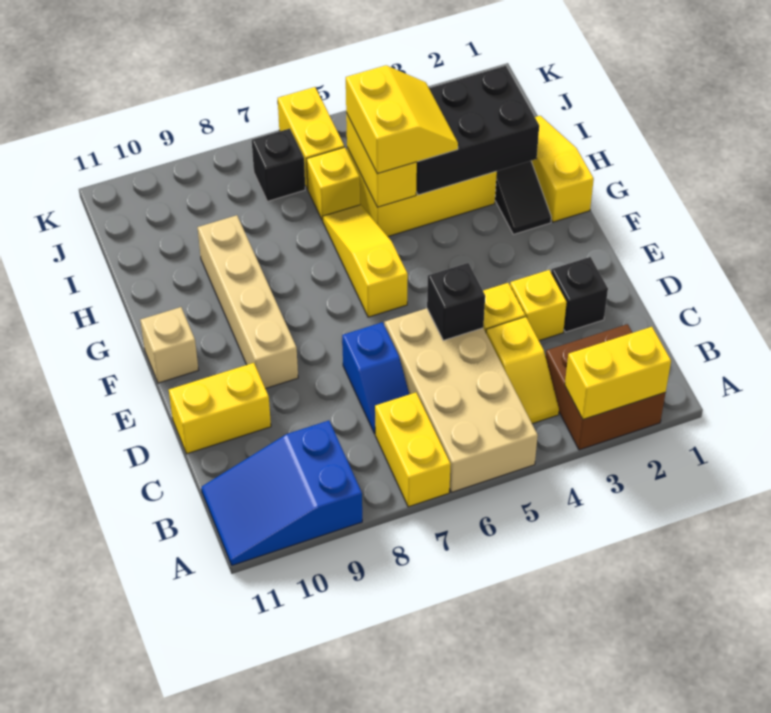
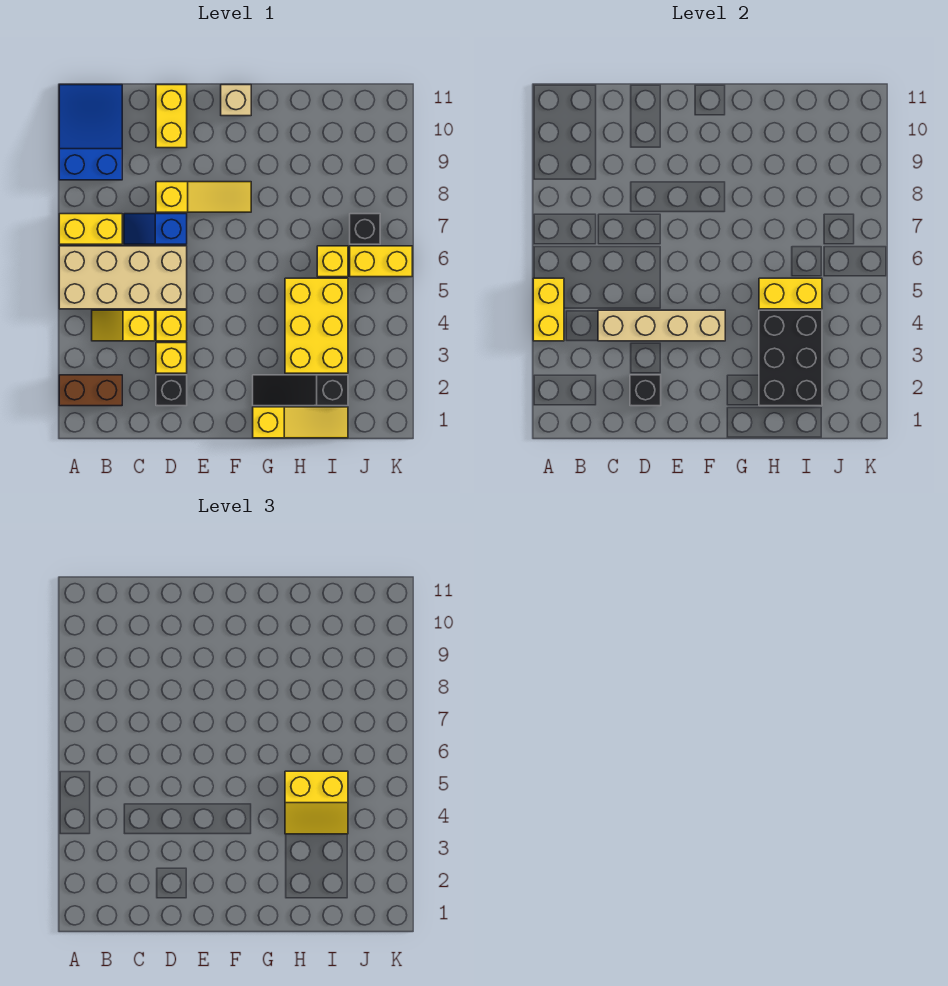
brown 2x2 brick [546,324,665,450] -> brown 1x2 brick [59,375,122,406]
yellow 1x2 brick [565,327,671,419] -> yellow 1x2 brick moved to [533,278,564,341]
black 1x1 brick [427,263,485,340] -> black 1x1 brick moved to [630,375,661,406]
tan 1x4 brick [197,215,298,389] -> tan 1x4 brick moved to [598,310,725,341]
yellow 1x3 slope [323,205,408,317] -> yellow 1x3 slope moved to [156,182,251,212]

